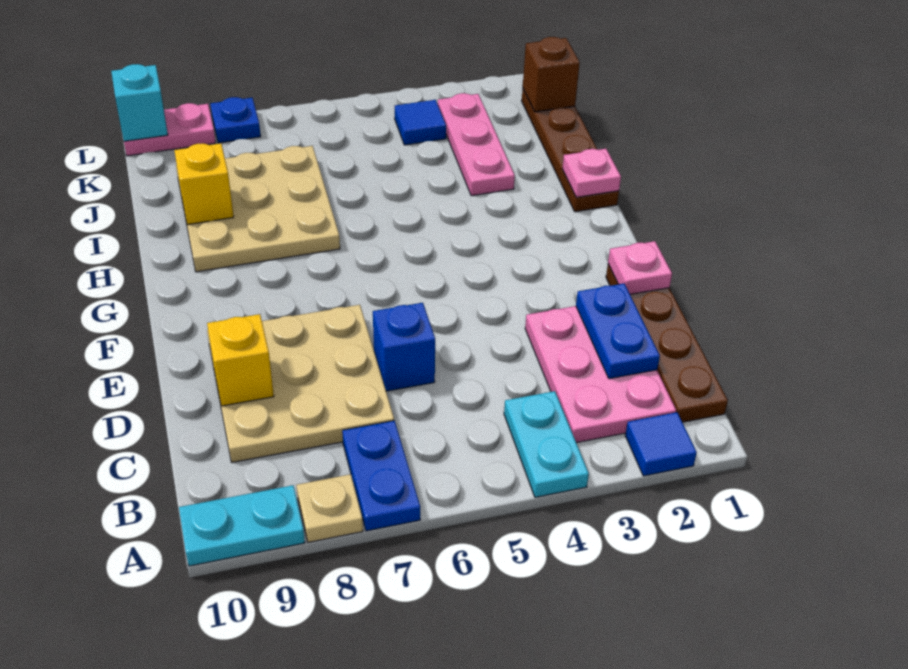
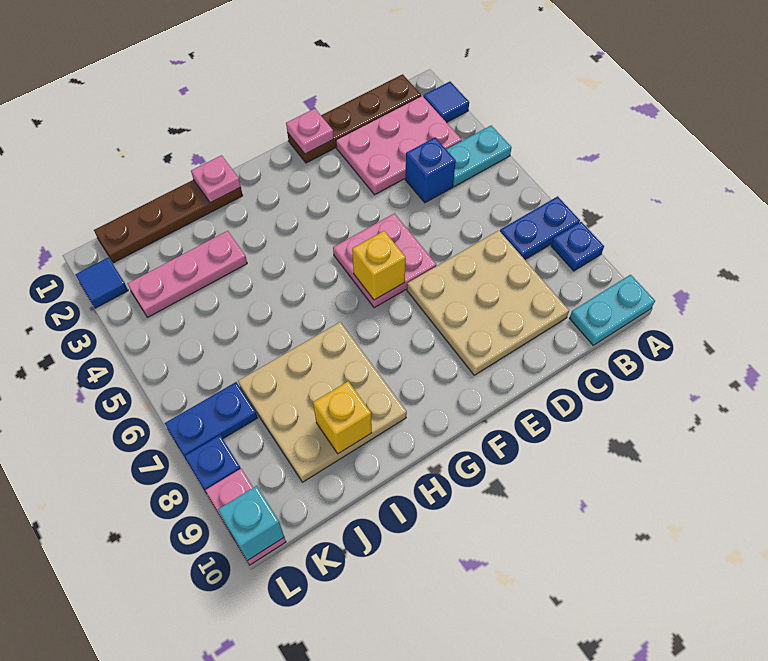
tan 1x1 plate [297,474,363,542] -> blue 1x1 plate [551,222,604,271]
cyan 1x2 plate [179,485,305,566] -> cyan 1x2 plate turned to [570,275,655,345]
blue 1x2 plate [576,284,660,379] -> blue 1x2 plate moved to [165,382,258,457]
blue 1x1 brick [373,303,435,391] -> blue 1x1 brick moved to [405,138,456,203]
yellow 1x1 brick [207,314,274,406] -> yellow 1x1 brick moved to [352,231,406,300]
none -> pink 2x2 plate [333,213,436,308]
brown 1x1 brick [523,37,580,112] -> none
blue 1x1 tile [395,100,446,145] -> blue 1x1 tile moved to [75,257,128,308]

